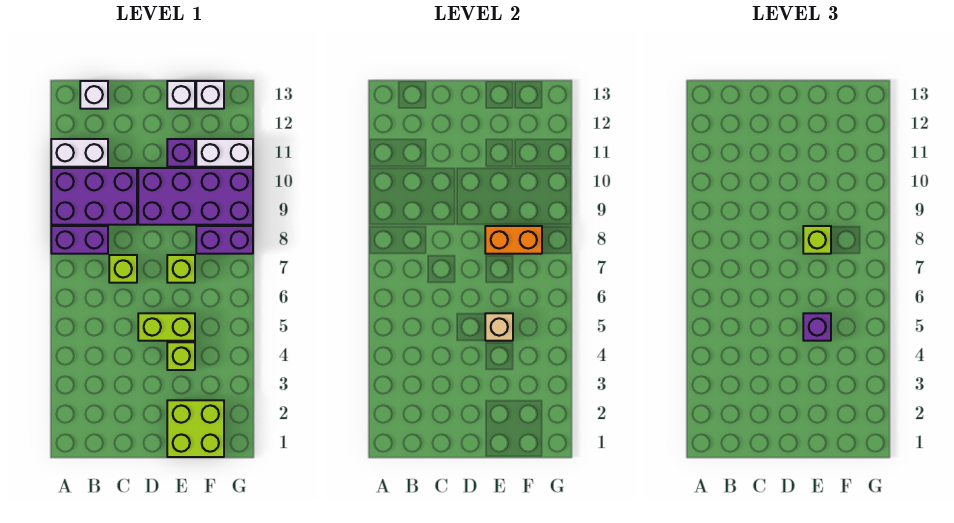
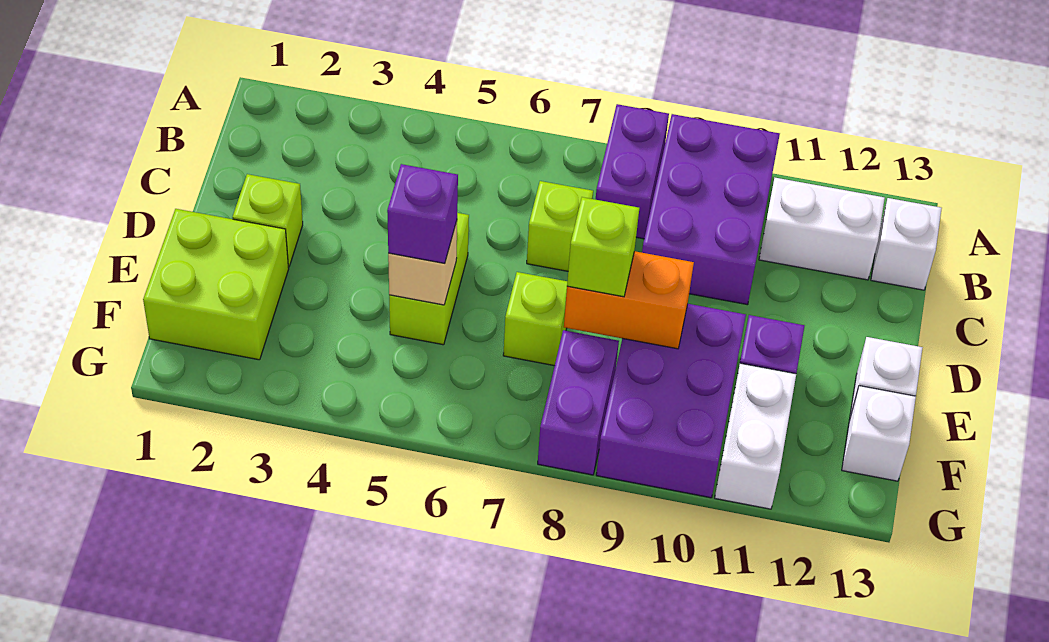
white 1x2 brick [51,139,108,167] -> white 1x2 brick turned to [759,178,885,280]
purple 2x4 brick [138,168,253,225] -> purple 2x3 brick [596,304,746,498]
lime 1x1 brick [167,342,195,370] -> lime 1x1 brick moved to [232,174,303,267]
orange 1x2 brick [485,226,542,254] -> orange 1x2 brick turned to [564,251,694,349]

